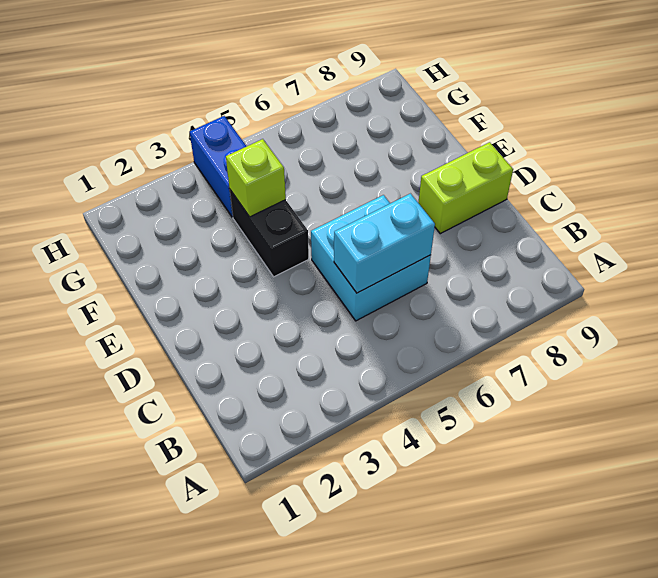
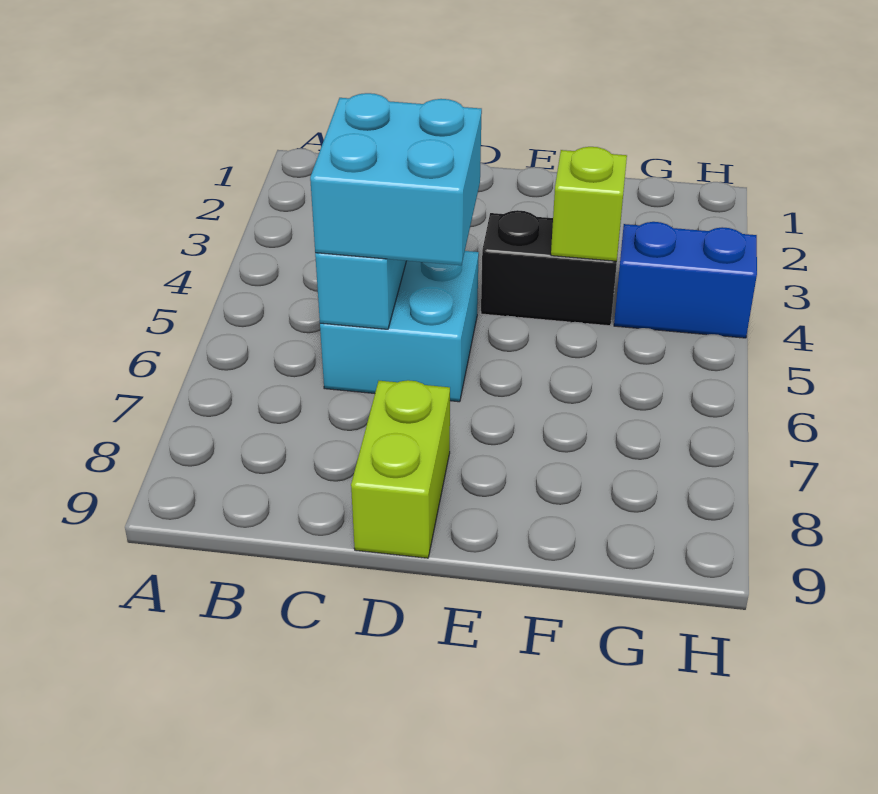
none -> cyan 2x2 brick [310,93,482,265]

